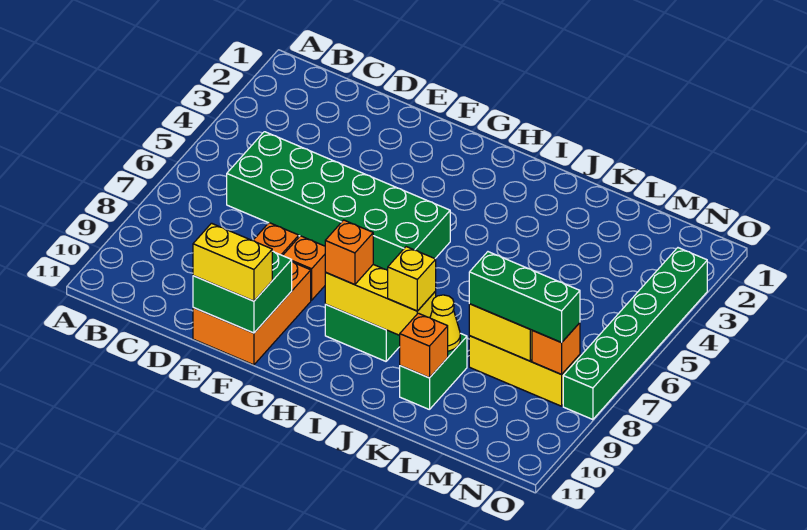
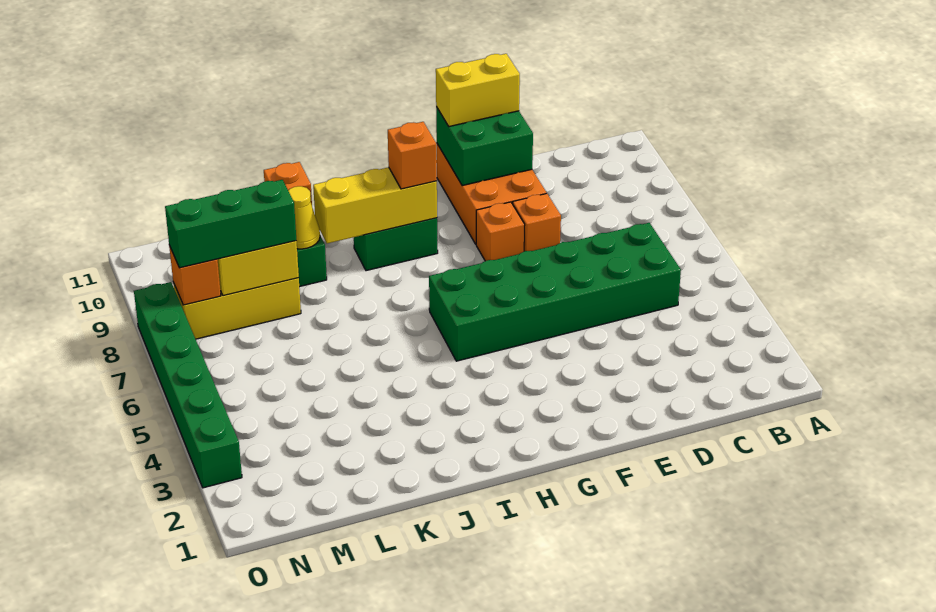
yellow 1x1 brick [388,247,436,311] -> none

